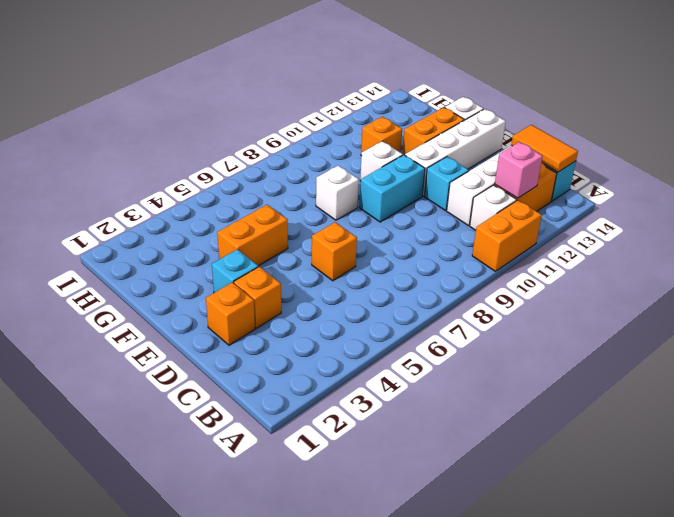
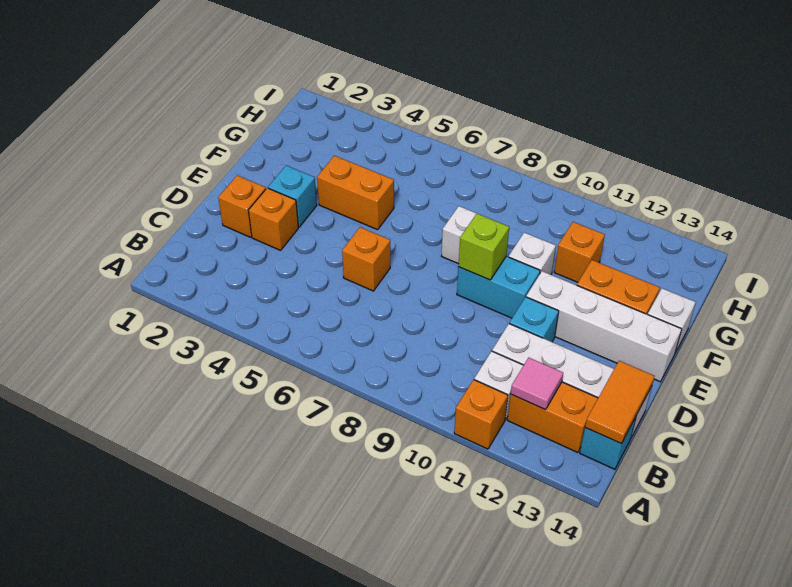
orange 1x2 brick [472,200,542,271] -> orange 1x1 brick [454,380,508,449]
pink 1x1 brick [495,142,543,198] -> pink 1x1 tile [511,358,563,409]
none -> lime 1x1 brick [458,214,509,280]

